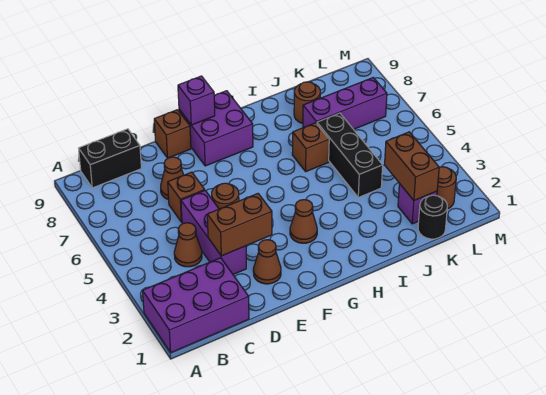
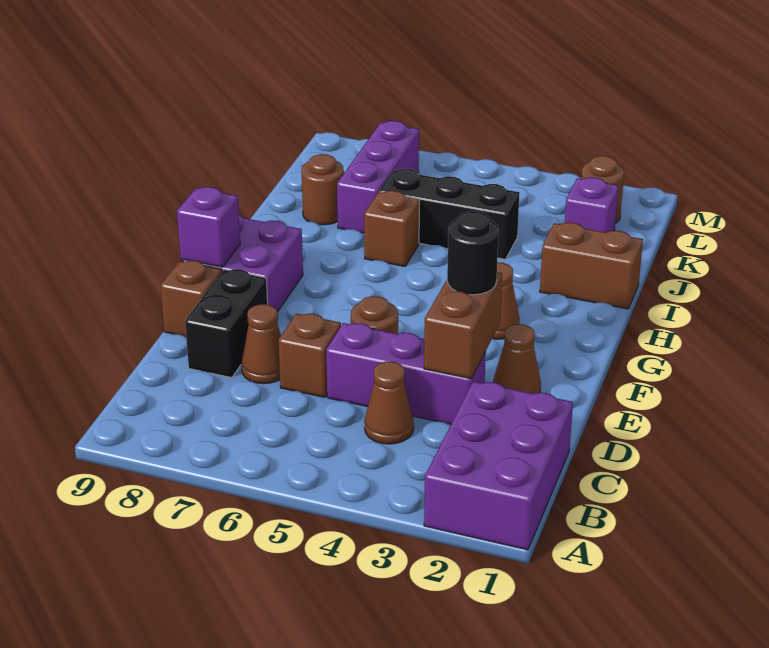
black 1x2 brick [79,129,141,188] -> black 1x2 brick moved to [185,269,268,378]
black 1x1 round brick [418,195,447,239] -> black 1x1 round brick moved to [447,211,499,295]
brown 1x2 brick [385,132,439,201] -> brown 1x2 brick moved to [540,222,643,309]

